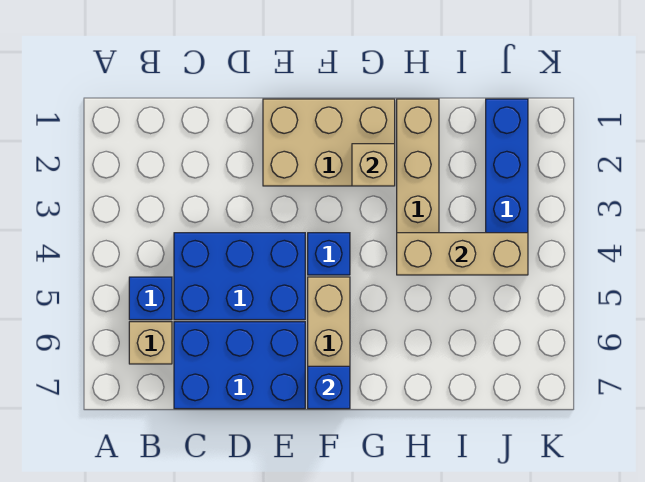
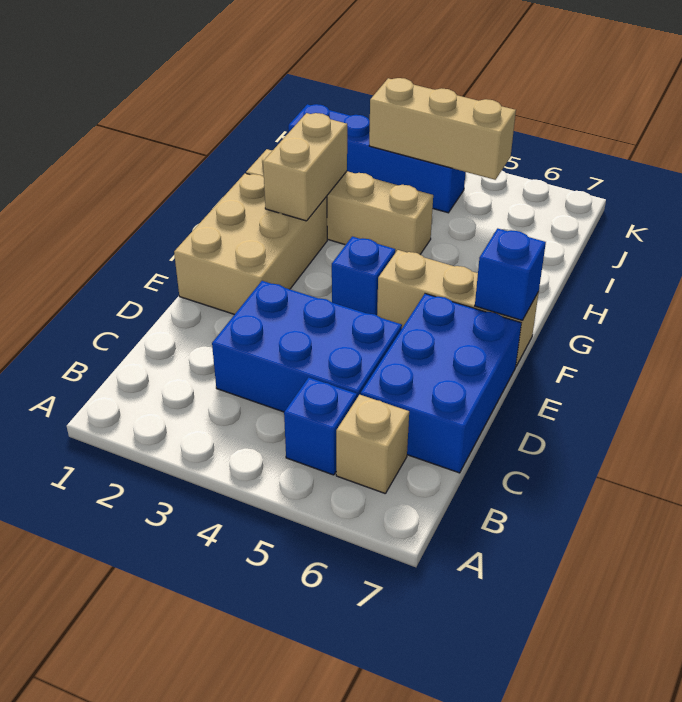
blue 2x3 brick [174,233,305,320] -> blue 2x3 brick turned to [212,281,402,412]
tan 1x1 brick [352,144,395,186] -> tan 1x2 brick [263,113,347,221]
tan 1x3 brick [397,233,528,275] -> tan 1x3 brick turned to [369,78,516,180]

